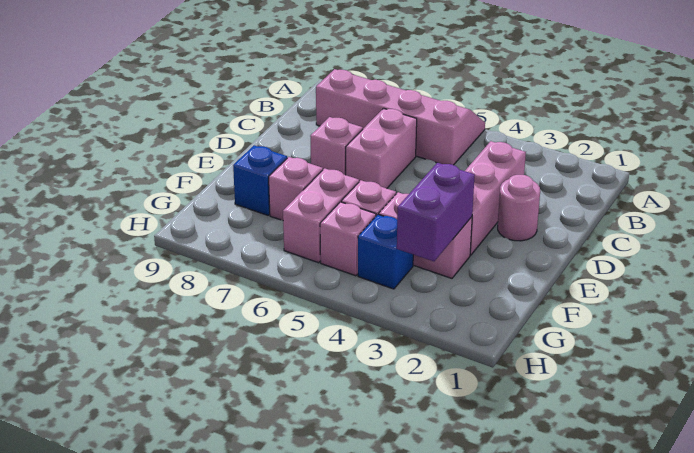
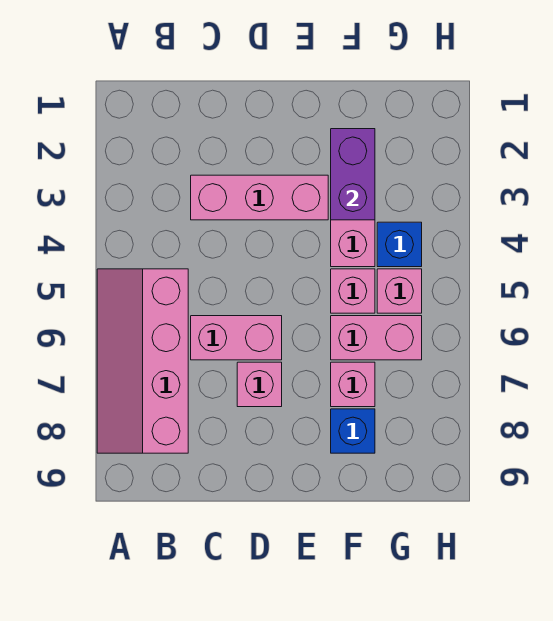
pink 1x1 round brick [498,175,540,241] -> none
purple 1x2 brick [397,163,475,261] -> purple 1x2 brick turned to [331,129,375,220]

